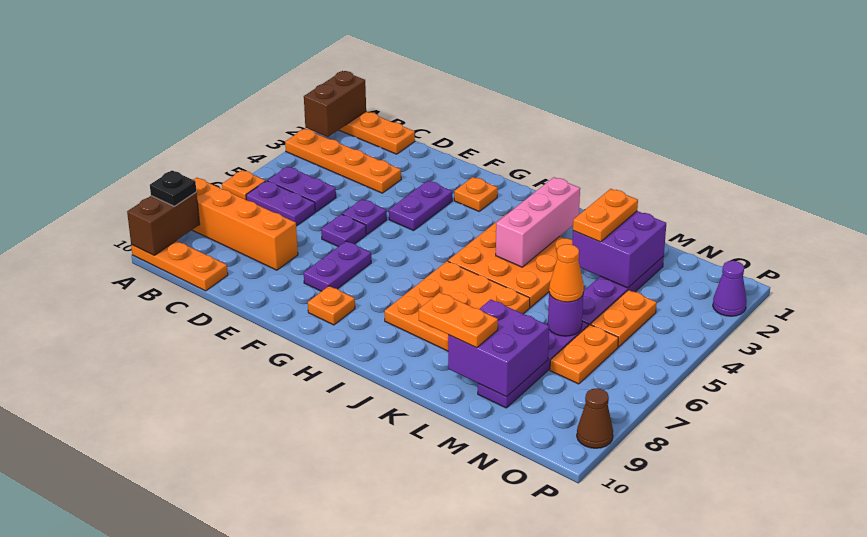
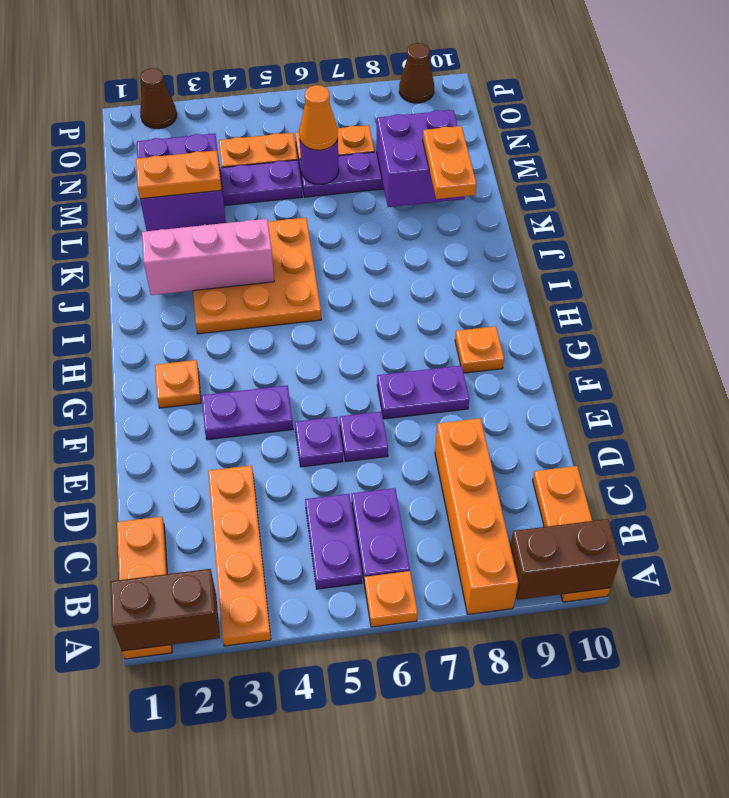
black 1x1 plate [150,171,196,206] -> none
orange 3x3 plate [385,261,530,351] -> none
purple 1x1 cone [713,261,747,316] -> brown 1x1 cone [140,68,177,129]

